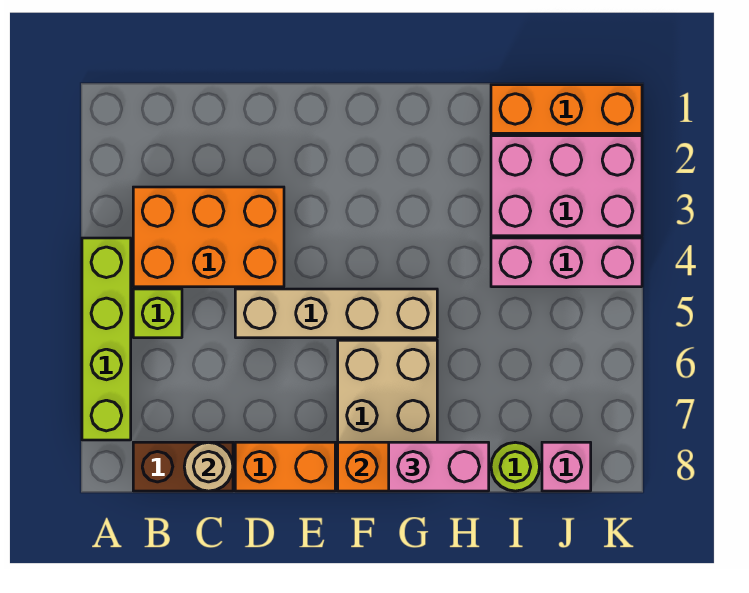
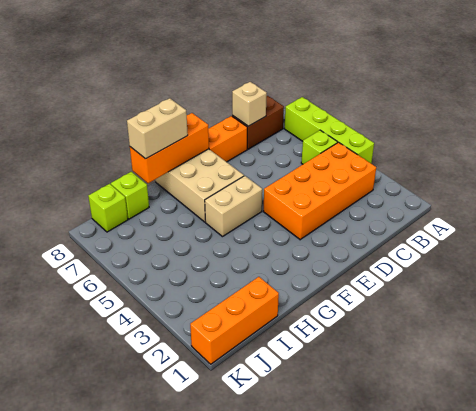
orange 2x3 brick [133,187,284,287] -> orange 2x4 brick [263,142,376,240]
tan 1x1 round brick [184,442,233,491] -> tan 1x1 brick [232,82,267,126]
tan 1x4 brick [235,289,437,338] -> tan 1x2 brick [205,176,262,237]
pink 1x2 brick [389,442,489,491] -> tan 1x2 brick [127,98,188,159]
pink 2x3 brick [491,136,642,236] -> none
pink 1x3 brick [491,238,642,287] -> none
lime 1x1 round brick [491,442,540,491] -> lime 1x1 brick [111,172,149,219]
pink 1x1 brick [542,442,591,491] -> lime 1x1 brick [88,184,128,232]

